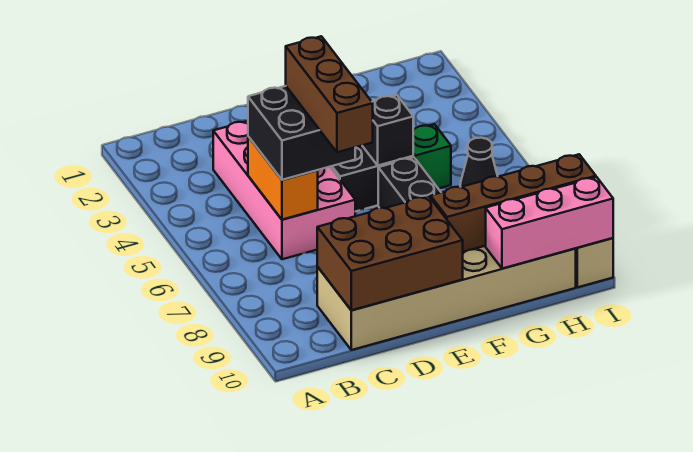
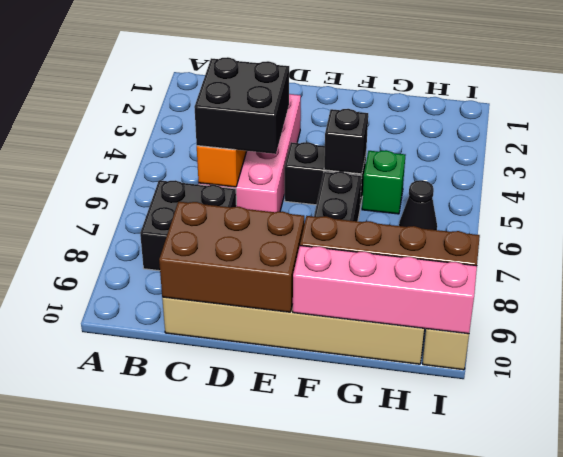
none -> black 2x2 brick [140,180,236,271]
brown 1x3 brick [286,36,373,152] -> none
pink 1x3 brick [486,177,613,269] -> pink 1x4 brick [293,246,477,334]

